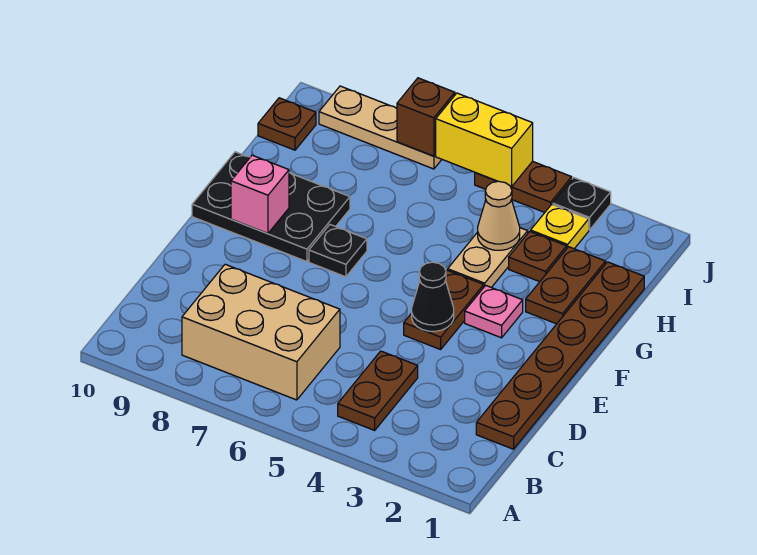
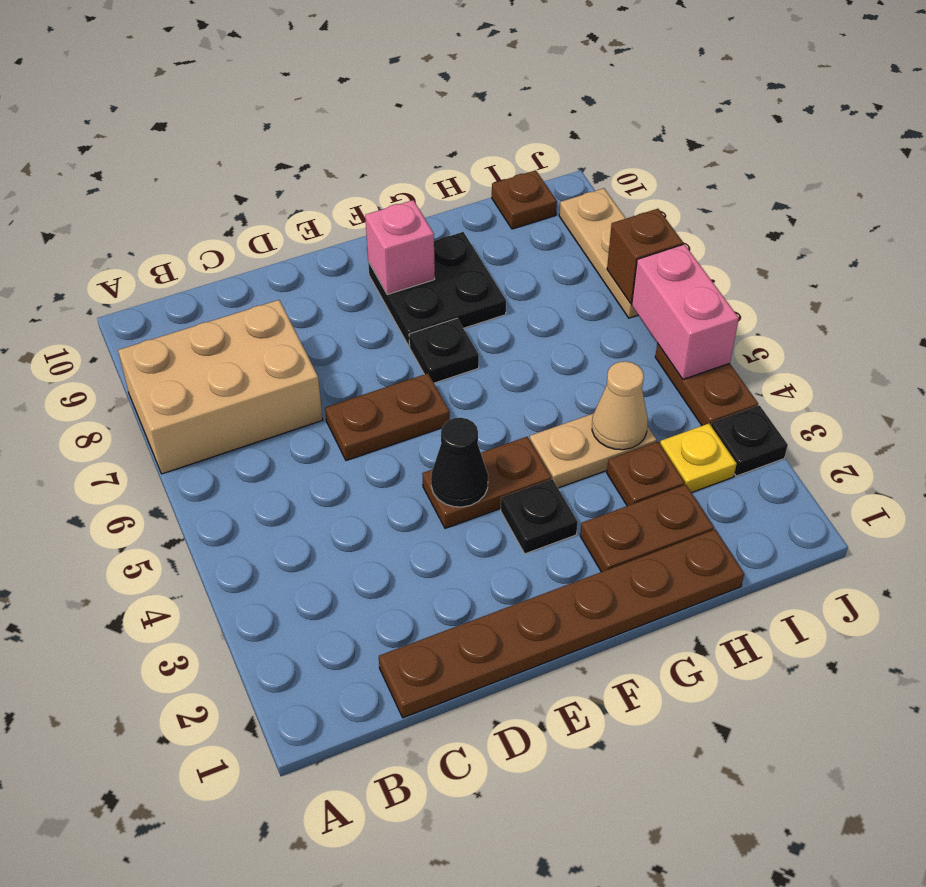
brown 1x2 plate [338,351,418,430] -> brown 1x2 plate moved to [325,373,450,461]
tan 2x3 brick [182,264,340,400] -> tan 2x3 brick turned to [118,300,323,474]
pink 1x1 plate [465,285,523,338] -> black 1x1 plate [501,479,578,554]
black 2x3 plate [192,152,350,262] -> black 2x2 plate [368,232,506,346]
yellow 1x2 brick [435,93,533,186] -> pink 1x2 brick [632,244,739,379]

